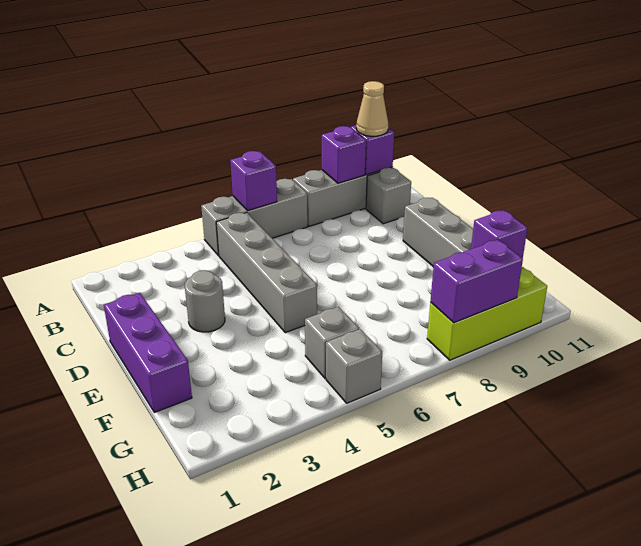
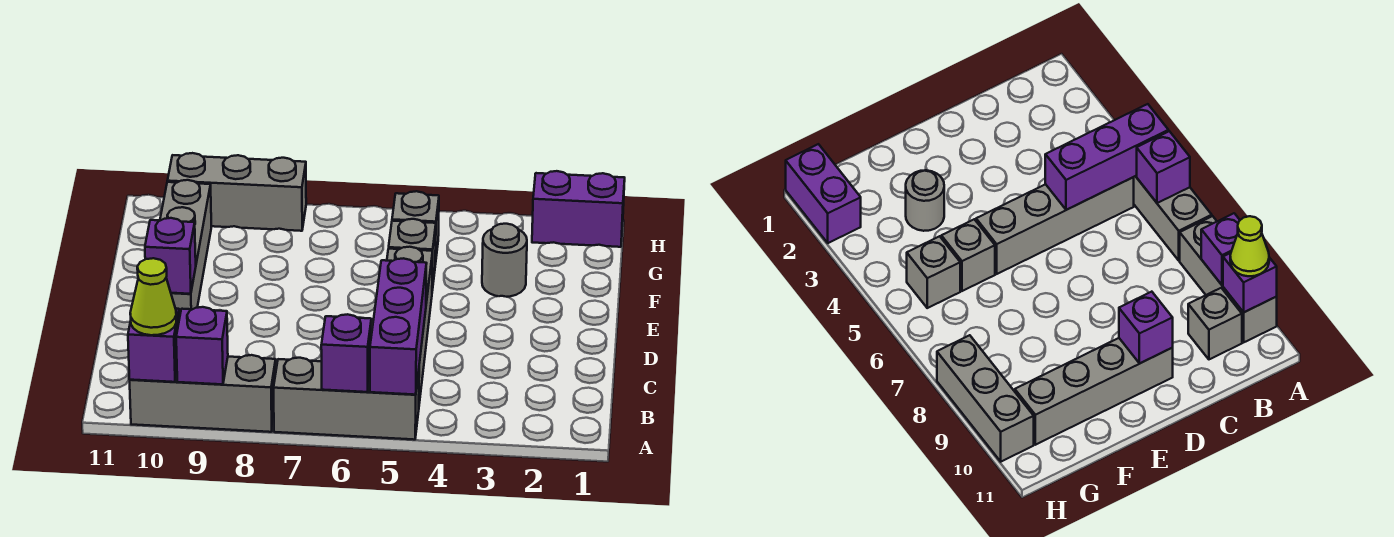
tan 1x1 cone [356,81,388,136] -> lime 1x1 cone [130,258,176,335]
purple 1x3 brick [104,293,192,412] -> purple 1x3 brick moved to [370,258,427,395]
grey 1x1 round brick [185,270,225,332] -> grey 1x1 round brick moved to [482,224,527,297]
purple 1x1 brick [471,210,527,258] -> purple 1x1 brick moved to [145,218,196,294]
grey 1x1 brick [326,329,382,403] -> grey 1x1 brick moved to [389,219,436,290]
lime 1x3 brick [427,267,547,360] -> grey 1x3 brick [167,153,306,231]
purple 1x2 brick [430,240,523,323] -> purple 1x2 brick moved to [532,171,625,247]

